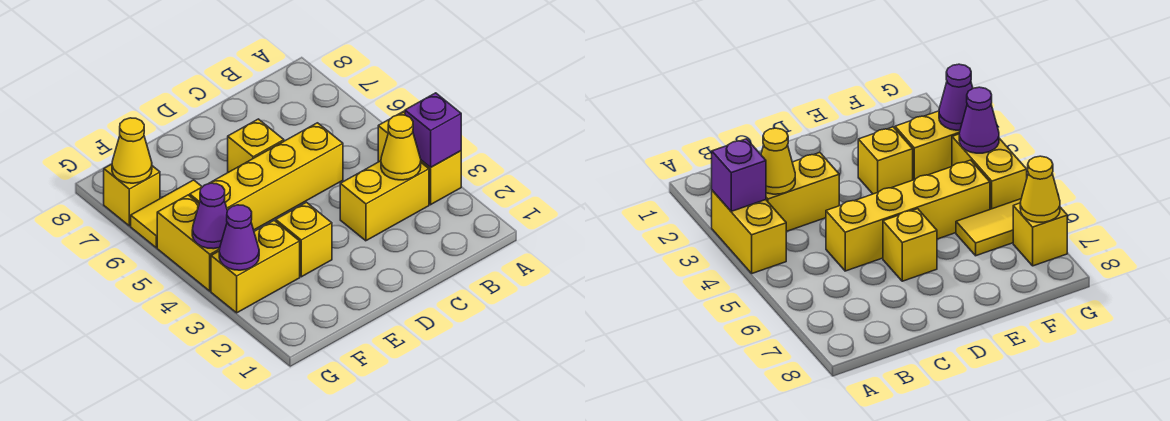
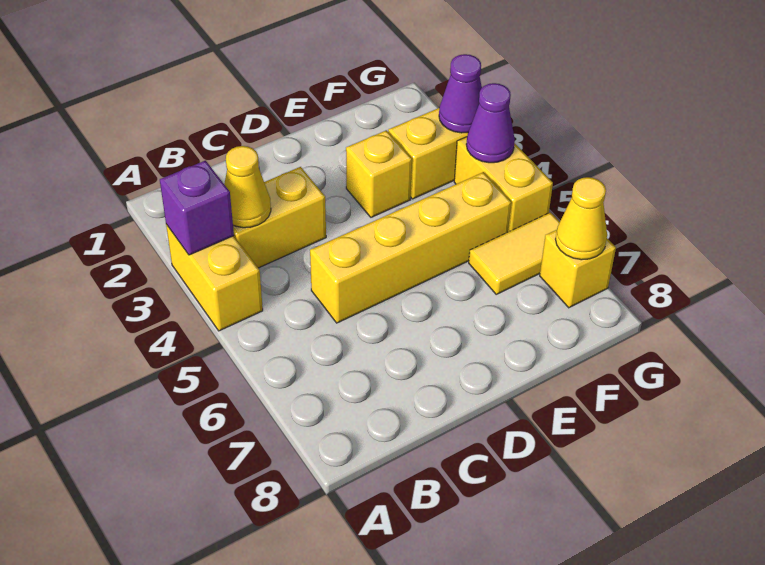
yellow 1x1 brick [228,119,284,172] -> none

